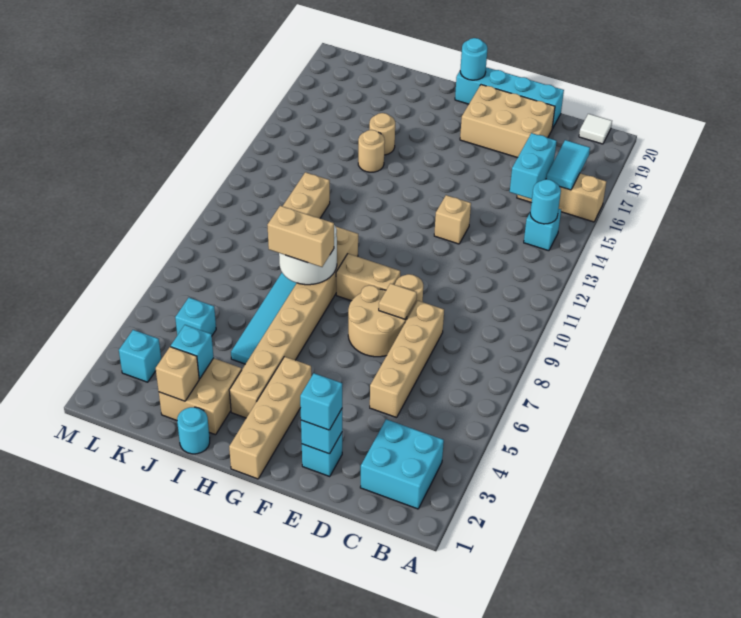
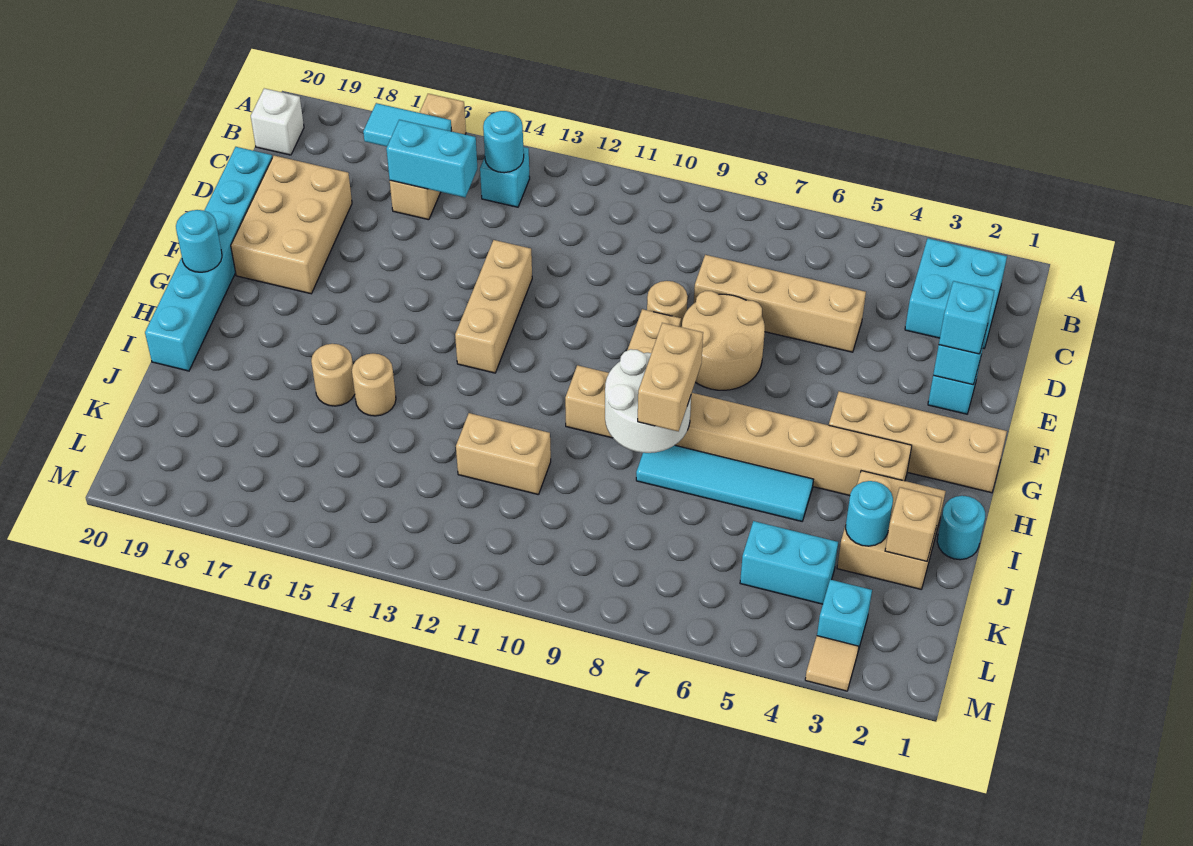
white 1x1 tile [579,114,612,144] -> white 1x1 brick [251,88,304,155]
cyan 1x4 brick [455,67,564,129] -> cyan 1x6 brick [145,147,272,371]
tan 1x1 tile [379,283,417,319] -> tan 1x1 tile moved to [805,636,859,691]
tan 1x1 brick [434,195,471,244] -> tan 1x3 brick [455,240,532,373]
cyan 1x1 brick [171,325,214,379] -> cyan 1x1 round brick [846,481,893,546]
cyan 1x1 brick [175,298,216,335] -> cyan 1x2 brick [740,521,838,604]

